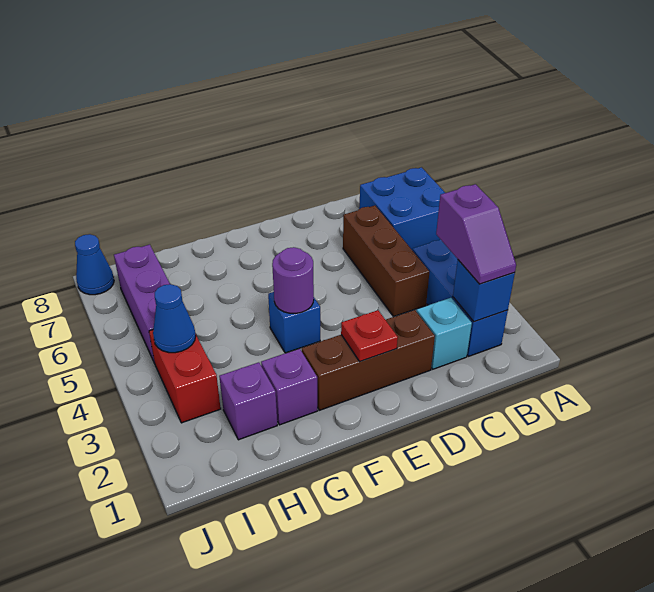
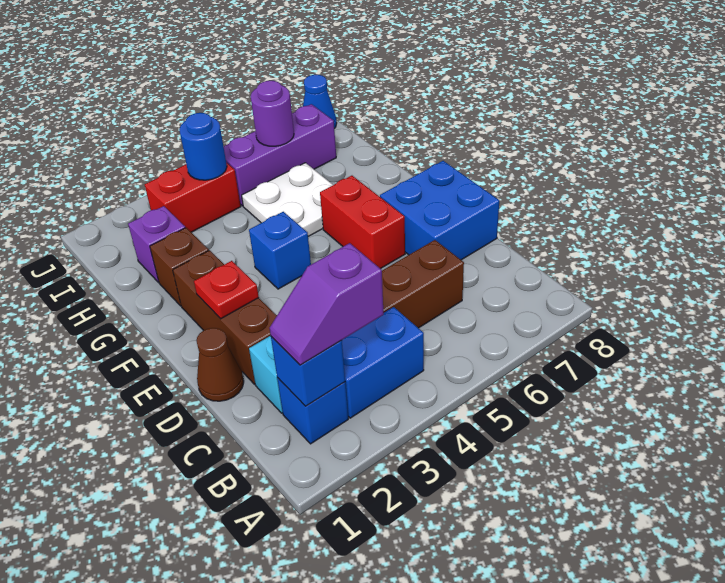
blue 2x2 brick [359,167,445,251] -> blue 2x2 brick moved to [380,161,499,260]
none -> brown 1x1 cone [197,328,244,401]
none -> red 1x2 brick [320,176,405,269]
purple 1x1 round brick [272,247,314,314] -> purple 1x1 round brick moved to [251,81,294,146]
purple 1x1 brick [261,349,317,425] -> brown 1x1 brick [150,228,209,306]
none -> white 2x2 plate [242,163,333,237]
blue 1x1 cone [153,284,196,353] -> blue 1x1 round brick [179,113,227,180]

